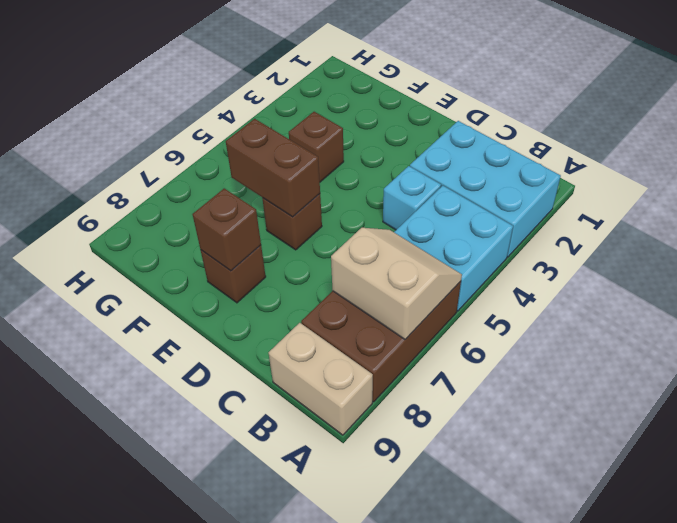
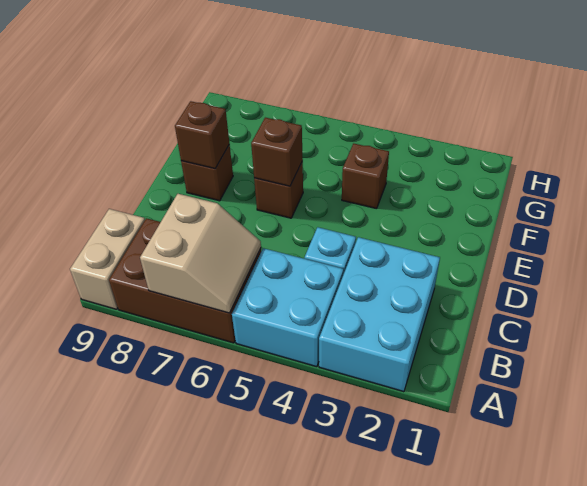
brown 1x2 brick [226,119,320,217] -> brown 1x1 brick [251,118,303,186]

